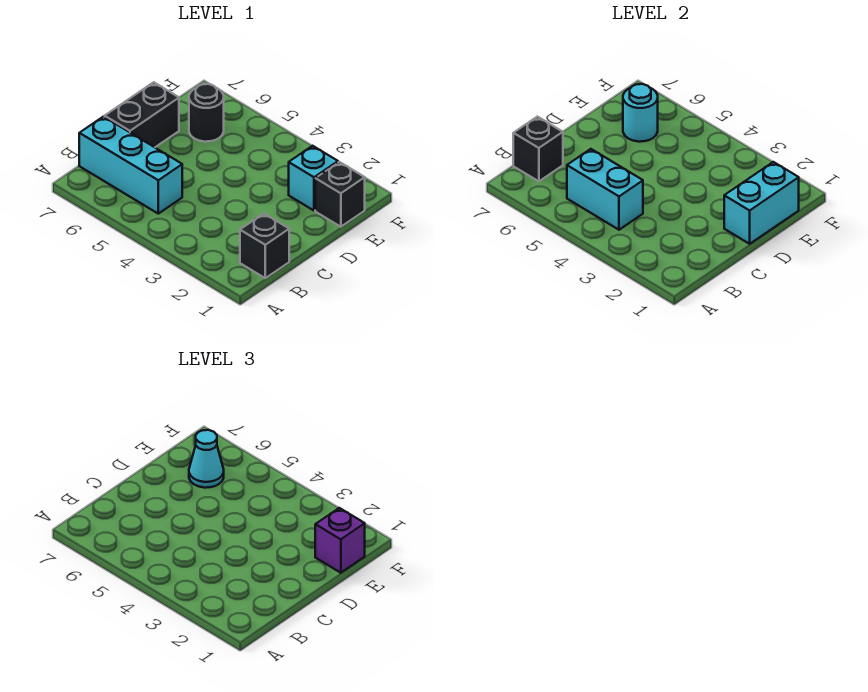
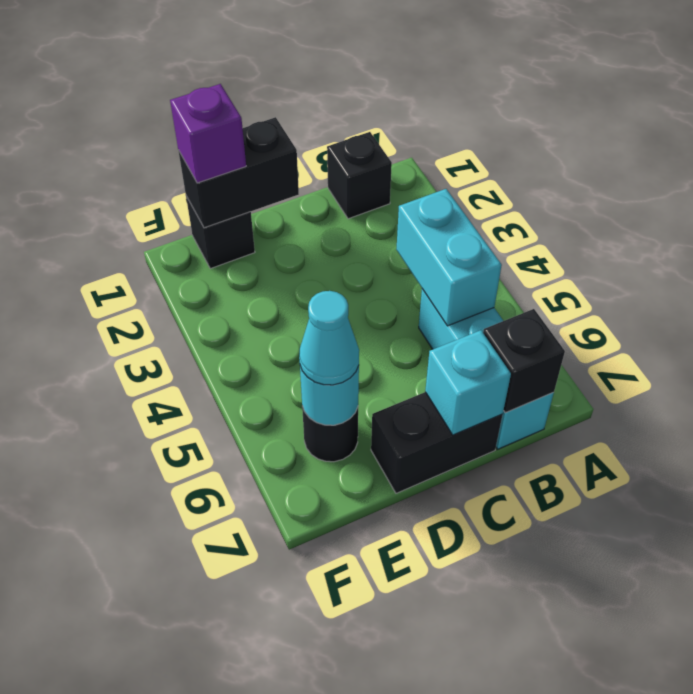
cyan 1x2 brick [724,162,799,244] -> black 1x2 brick [178,117,299,228]
cyan 1x1 brick [289,146,338,211] -> cyan 1x1 brick moved to [425,330,511,435]

